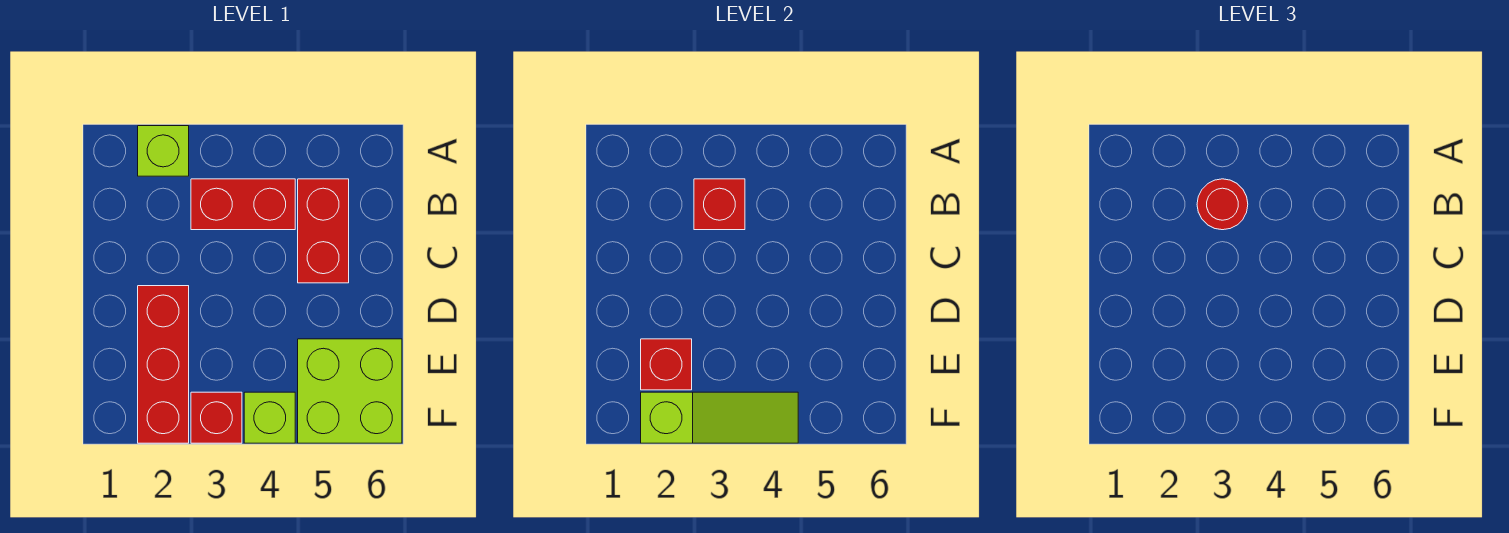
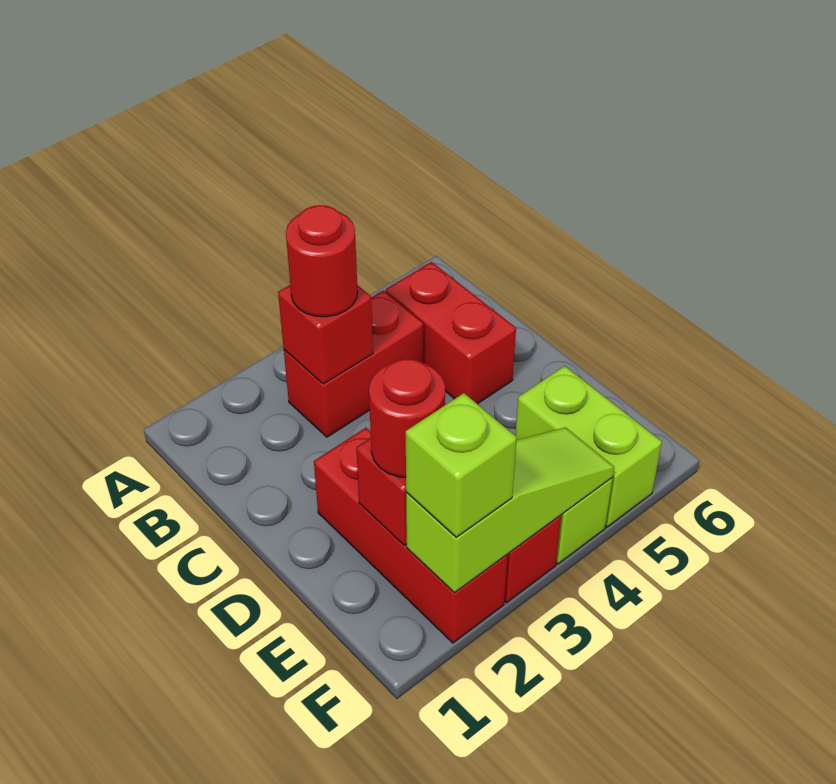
lime 1x1 brick [138,126,189,176] -> lime 1x1 brick moved to [406,393,517,537]
none -> red 1x1 round brick [369,359,445,477]
lime 2x2 brick [298,339,402,443] -> lime 1x2 brick [515,366,662,527]

